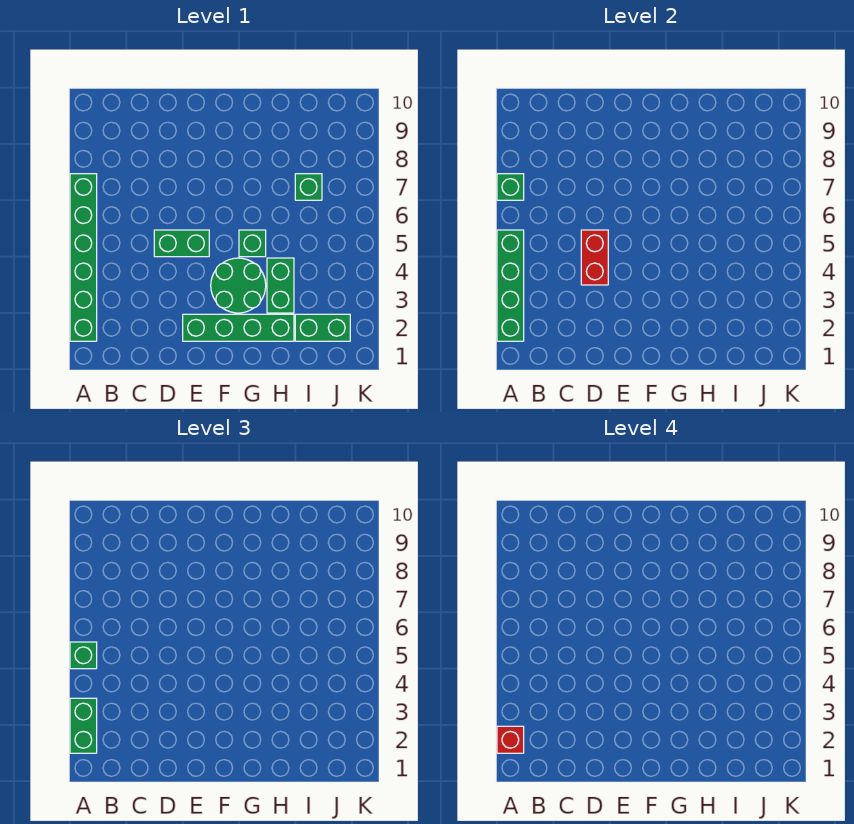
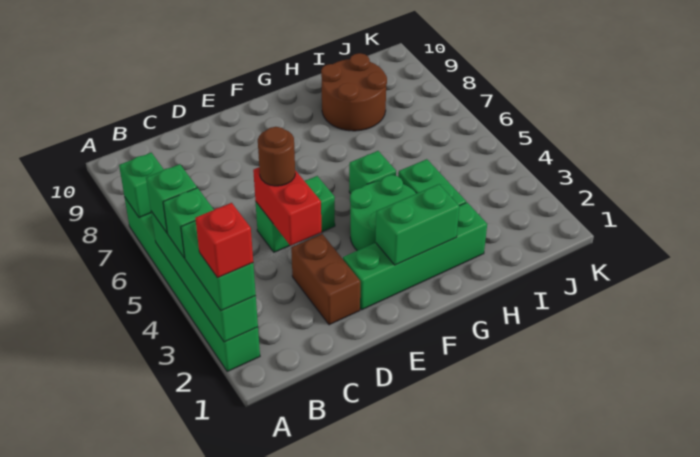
none -> brown 1x2 brick [291,234,360,325]
none -> brown 1x1 round brick [258,127,295,186]
none -> brown 2x2 round brick [321,53,387,131]
green 1x2 brick [295,314,350,341] -> green 1x2 brick moved to [375,184,459,265]
green 1x1 brick [295,174,322,200] -> green 1x1 brick moved to [163,188,214,258]

